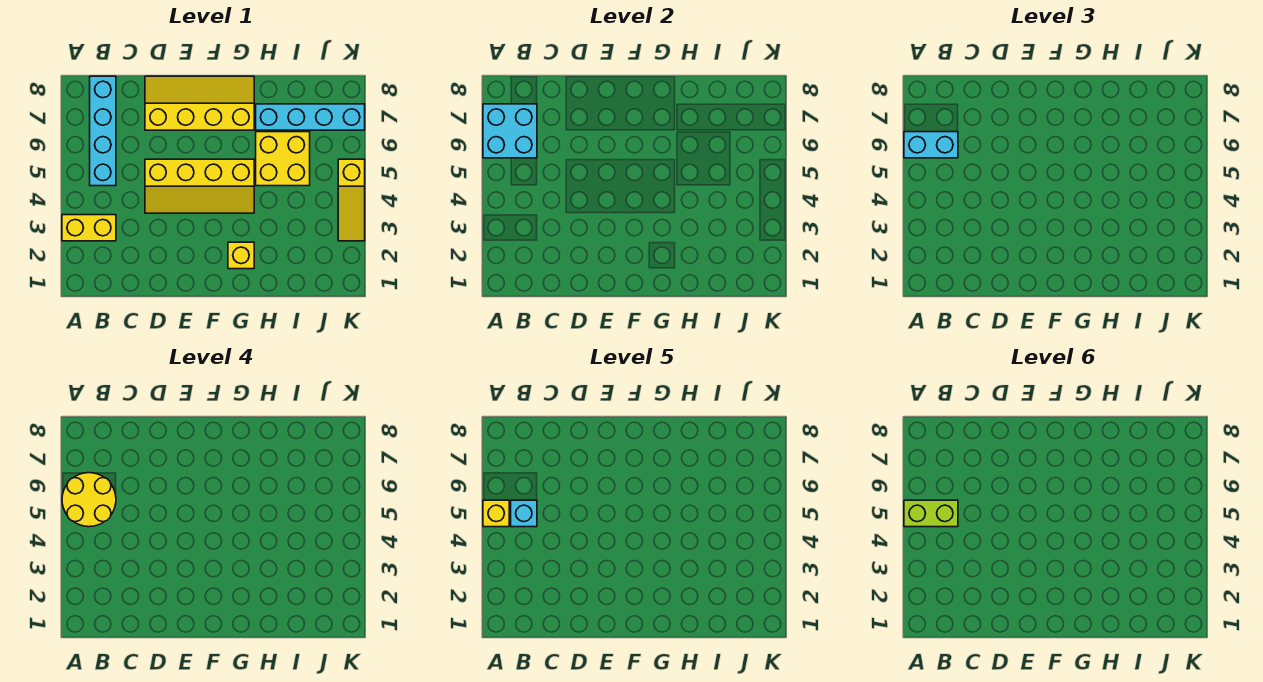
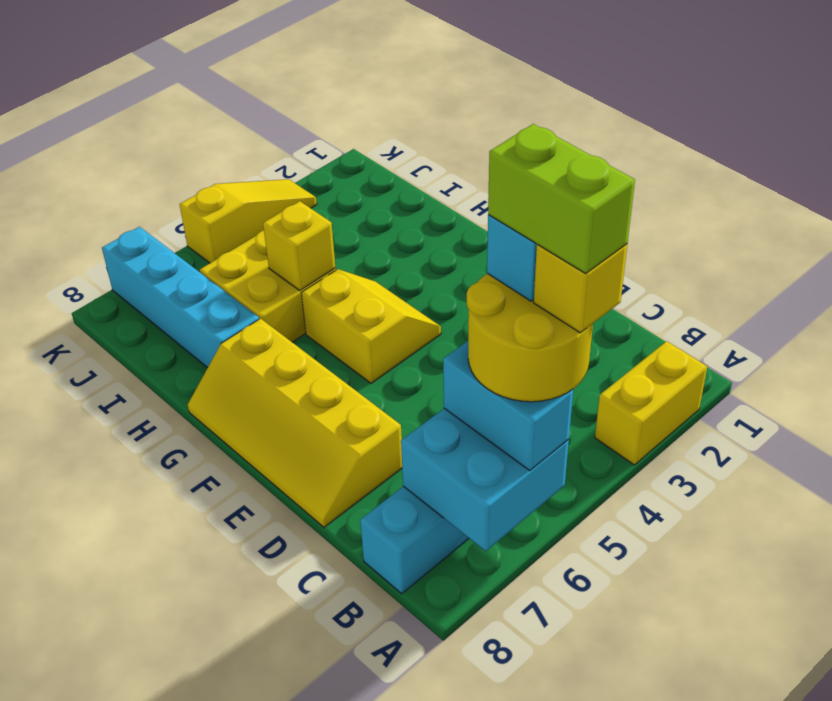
yellow 1x2 brick [62,215,116,241] -> yellow 1x2 brick turned to [595,341,707,465]
yellow 2x4 slope [145,159,254,213] -> yellow 2x2 slope [301,269,441,383]
yellow 1x1 brick [228,242,254,269] -> yellow 1x1 brick moved to [263,201,335,290]

